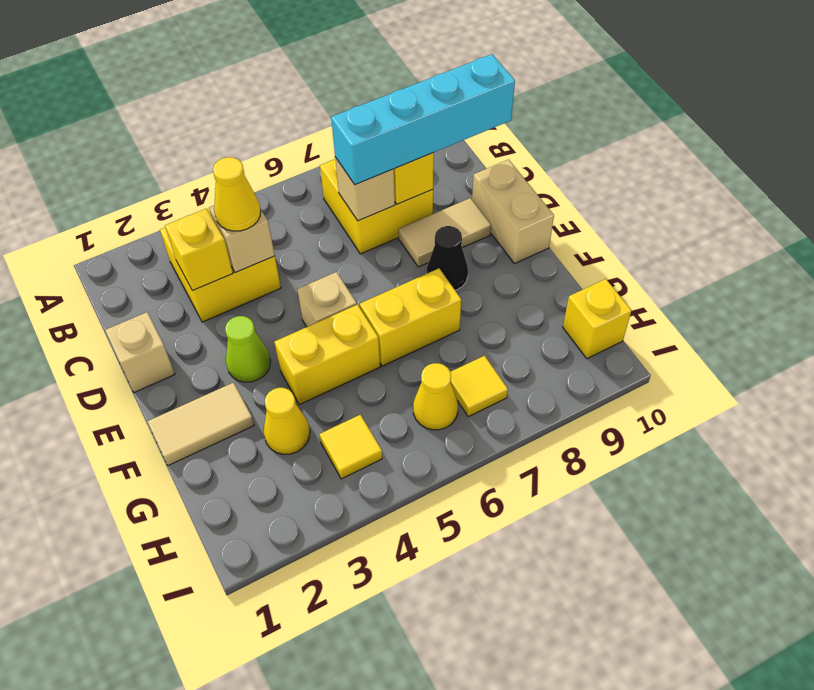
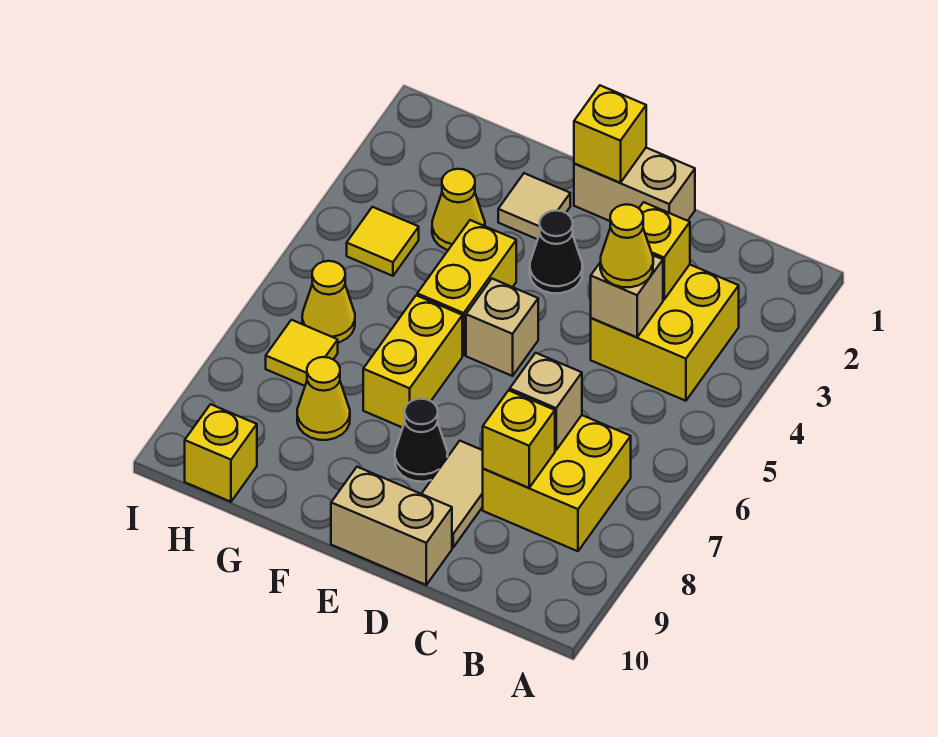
cyan 1x4 brick [331,54,515,185] -> none
tan 1x1 brick [105,312,175,392] -> tan 1x2 brick [574,148,695,221]
none -> yellow 1x1 brick [574,85,646,183]
lime 1x1 cone [225,316,271,382] -> black 1x1 cone [530,211,583,293]
tan 1x2 tile [147,383,254,466] -> tan 1x1 tile [498,173,570,239]
none -> yellow 1x1 cone [297,357,350,440]

